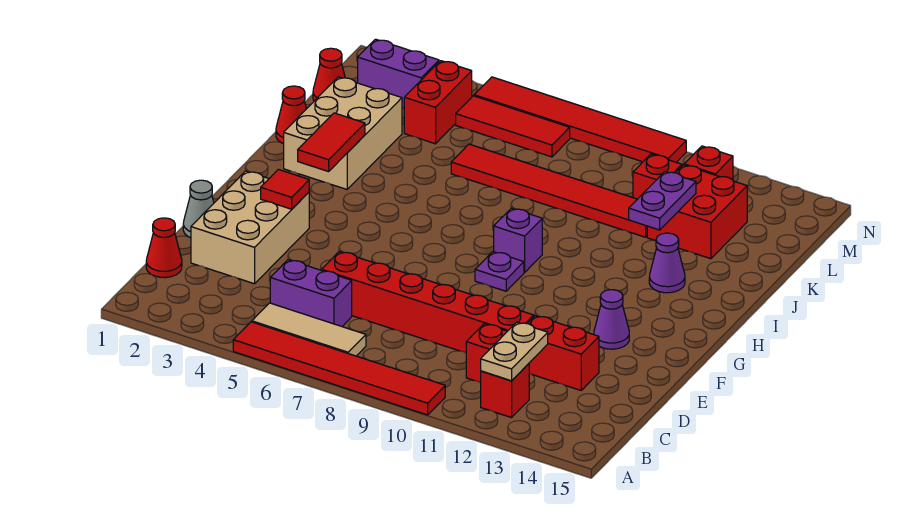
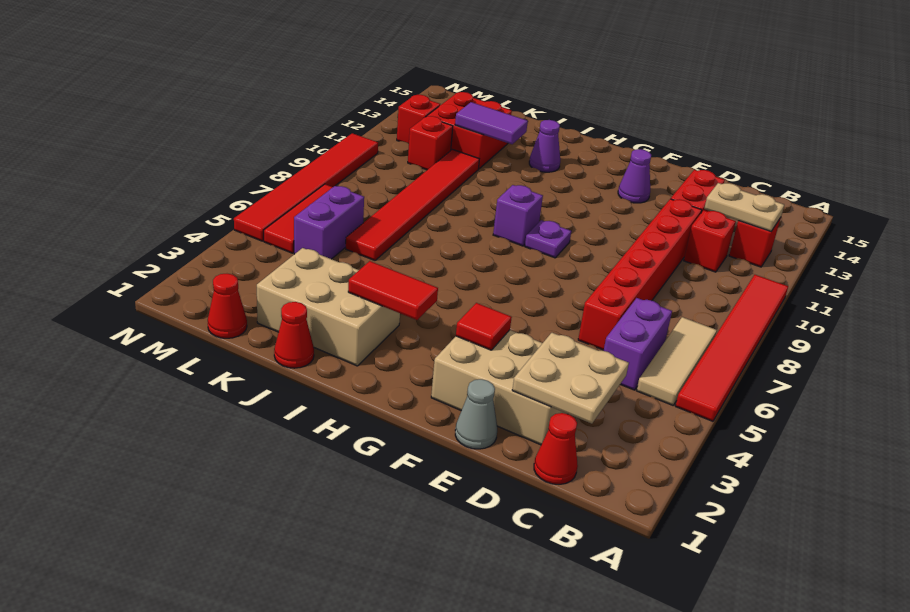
none -> tan 2x2 plate [512,333,629,424]
purple 1x2 plate [629,172,696,230] -> purple 1x2 tile [455,102,528,144]
red 1x2 brick [404,61,472,144] -> none
purple 1x2 brick [358,39,439,108] -> purple 1x2 brick moved to [294,186,364,259]

